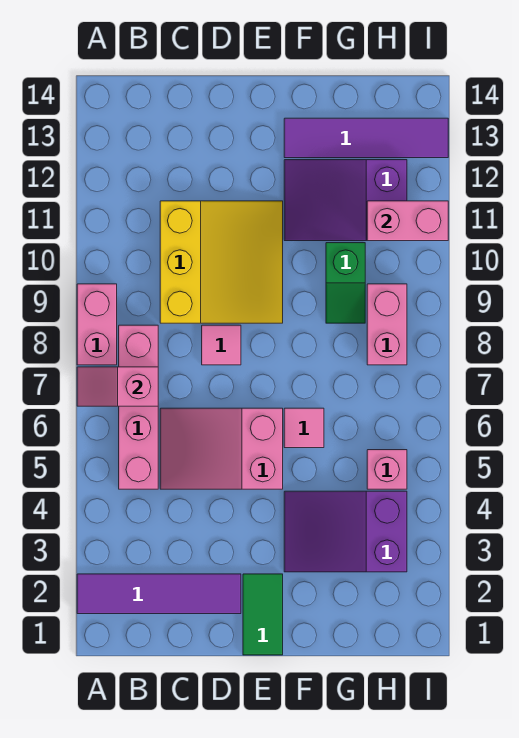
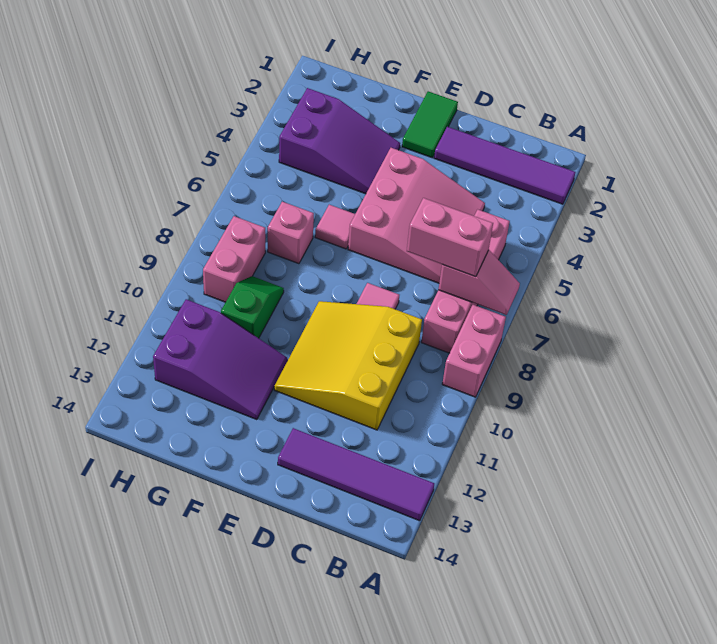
pink 2x3 slope [160,408,283,489] -> pink 3x3 slope [348,148,485,283]
purple 1x4 tile [284,118,448,158] -> purple 1x4 tile moved to [278,428,434,521]
pink 1x1 brick [367,450,407,489] -> pink 1x1 brick moved to [268,202,314,264]
pink 1x2 brick [367,201,448,241] -> pink 1x2 brick moved to [407,198,493,277]

